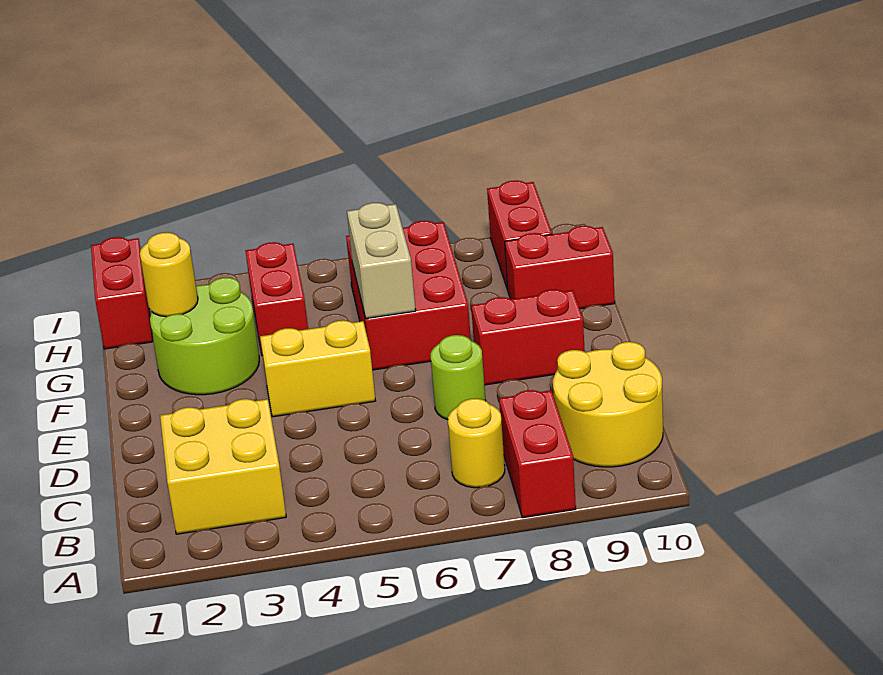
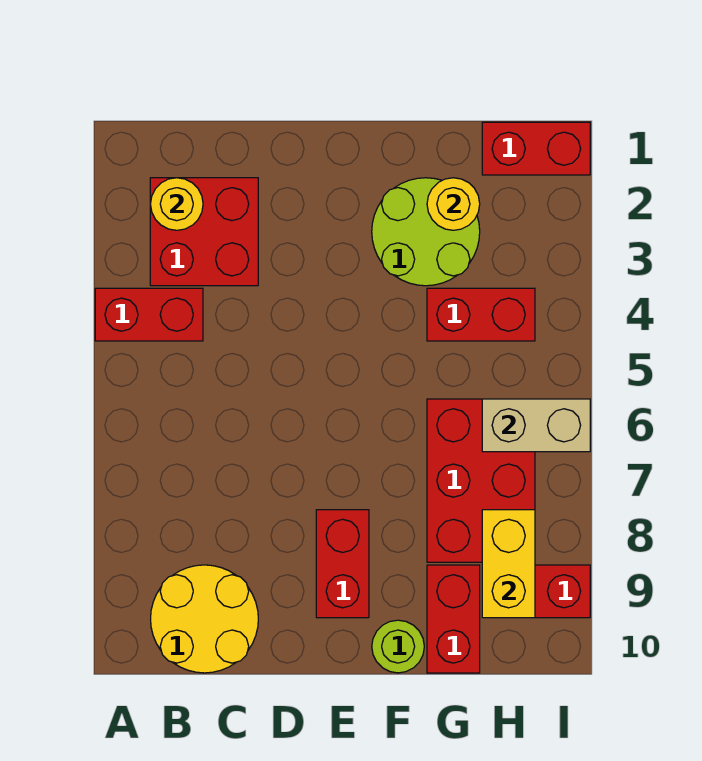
red 1x2 brick [499,390,576,518] -> red 1x2 brick moved to [95,288,203,341]
yellow 2x2 brick [160,399,286,534] -> red 2x2 brick [150,178,258,286]
yellow 1x1 round brick [448,398,505,488] -> yellow 1x1 round brick moved to [151,178,203,230]
lime 1x1 round brick [431,335,486,420] -> lime 1x1 round brick moved to [372,620,424,673]
yellow 1x2 brick [260,320,376,417] -> yellow 1x2 brick moved to [482,510,535,618]
red 2x3 brick [346,221,471,370] -> red 2x3 brick turned to [427,399,535,562]
tan 1x2 brick [347,203,416,319] -> tan 1x2 brick moved to [482,399,590,452]

